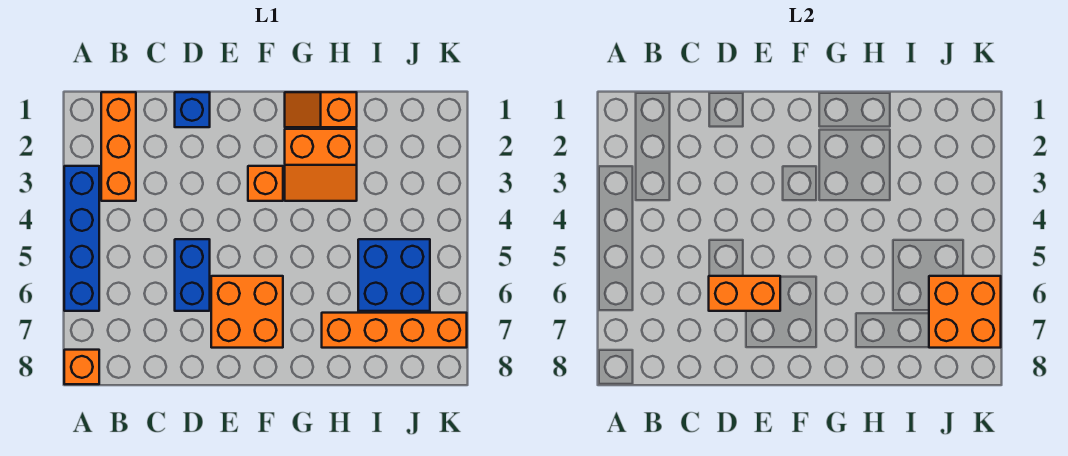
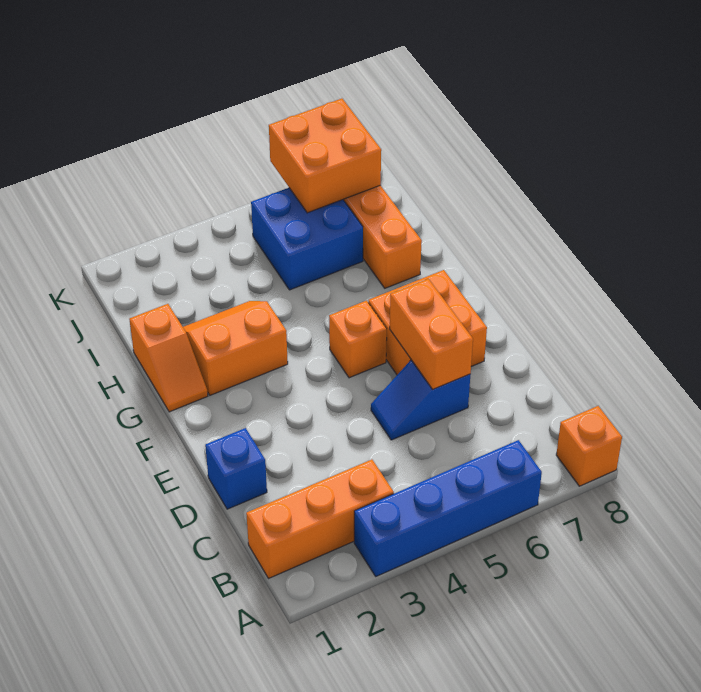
blue 1x2 brick [175,239,210,311] -> blue 1x2 slope [371,360,470,440]
orange 1x1 brick [248,166,283,201] -> orange 1x1 brick moved to [329,301,387,378]
orange 2x2 slope [285,129,357,201] -> orange 2x2 slope turned to [183,301,288,395]

